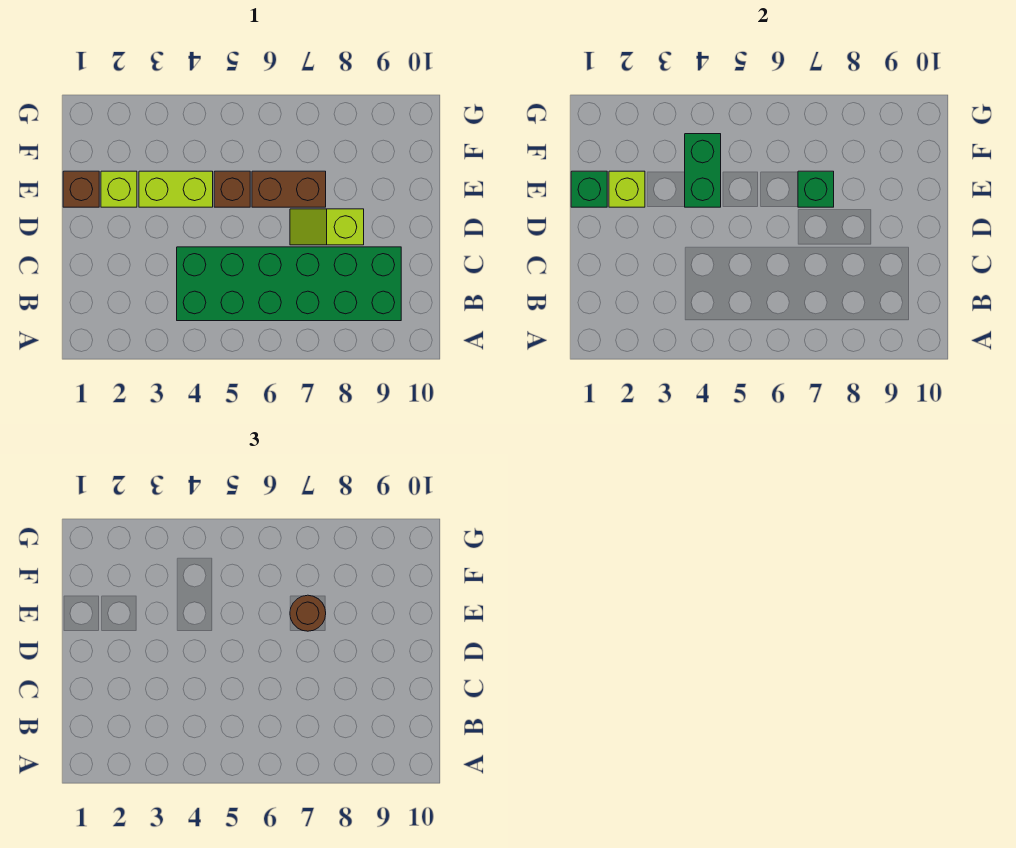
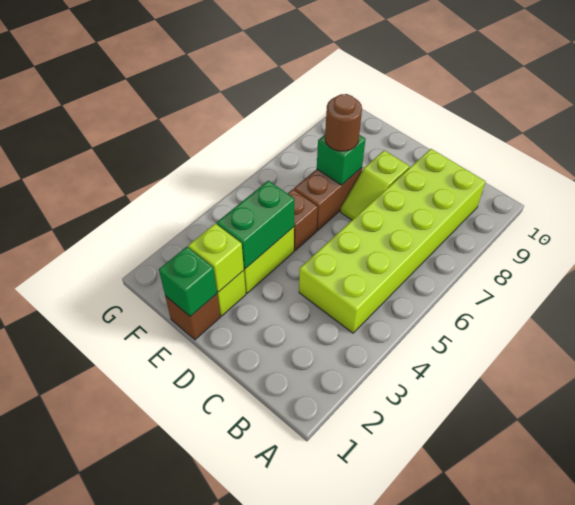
green 2x6 brick [177,247,401,321] -> lime 2x6 brick [299,149,485,333]
green 1x2 brick [685,134,721,207] -> green 1x2 brick turned to [217,181,295,269]

